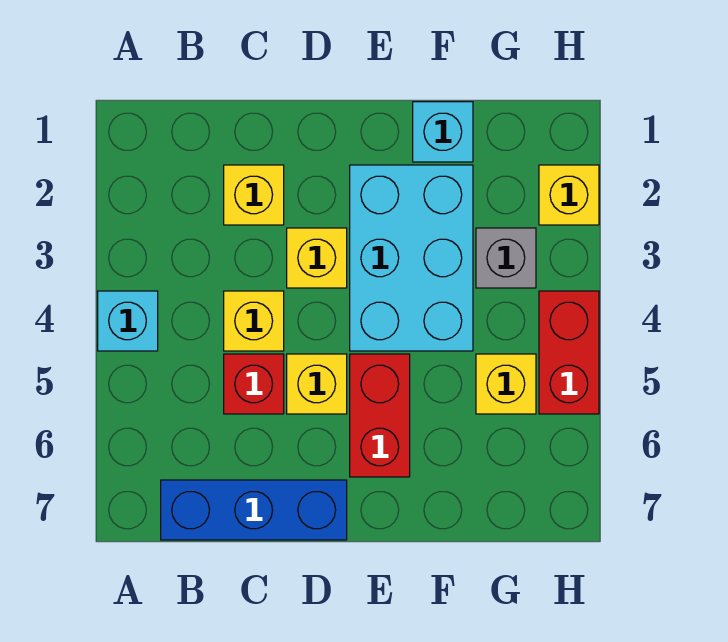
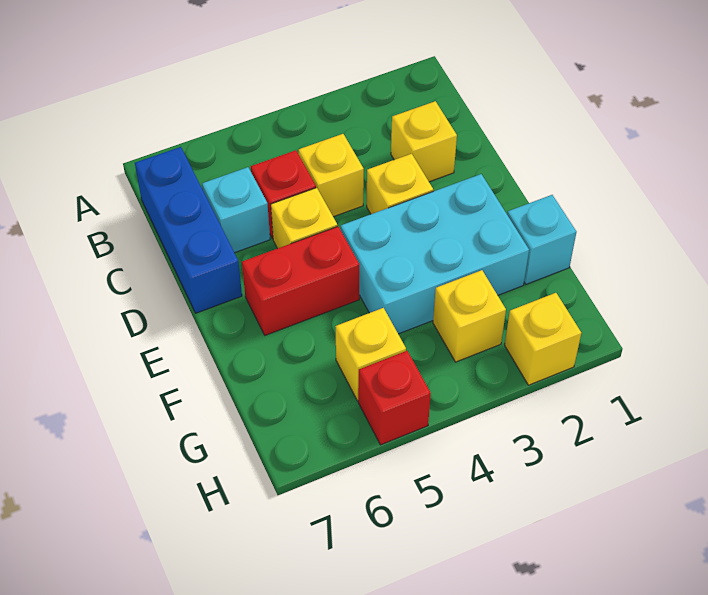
cyan 1x1 brick [98,291,158,351] -> cyan 1x1 brick moved to [202,167,270,253]
grey 1x1 brick [476,228,536,288] -> yellow 1x1 brick [433,270,506,362]
red 1x2 brick [539,291,599,414] -> red 1x1 brick [358,351,431,445]

